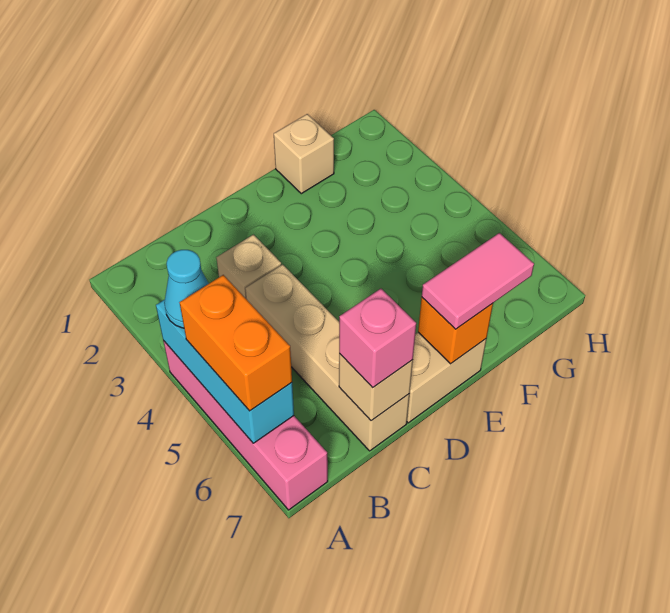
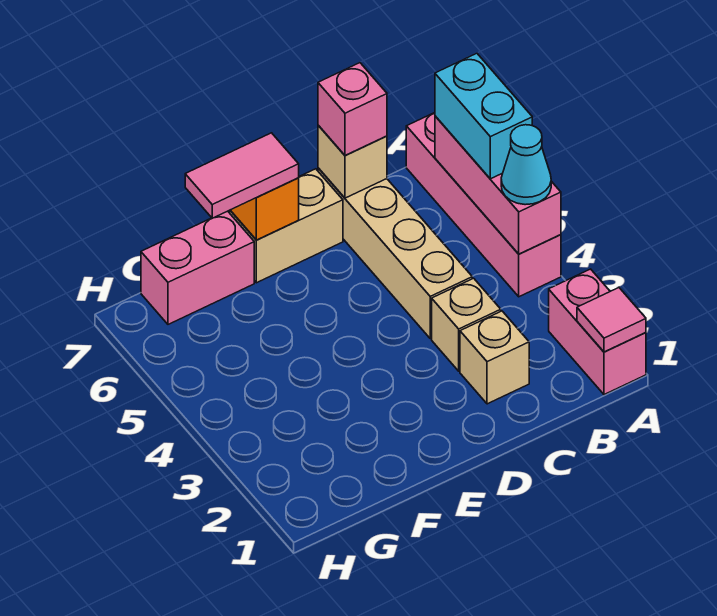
none -> pink 1x2 brick [549,269,646,395]
none -> pink 1x1 tile [577,288,646,352]
cyan 1x3 brick [156,300,294,443] -> pink 1x3 brick [435,116,561,254]
orange 1x2 brick [180,275,292,411] -> cyan 1x2 brick [435,53,532,179]
tan 1x1 brick [274,114,334,194] -> tan 1x1 brick moved to [460,311,529,404]
none -> pink 1x2 brick [141,211,254,324]

